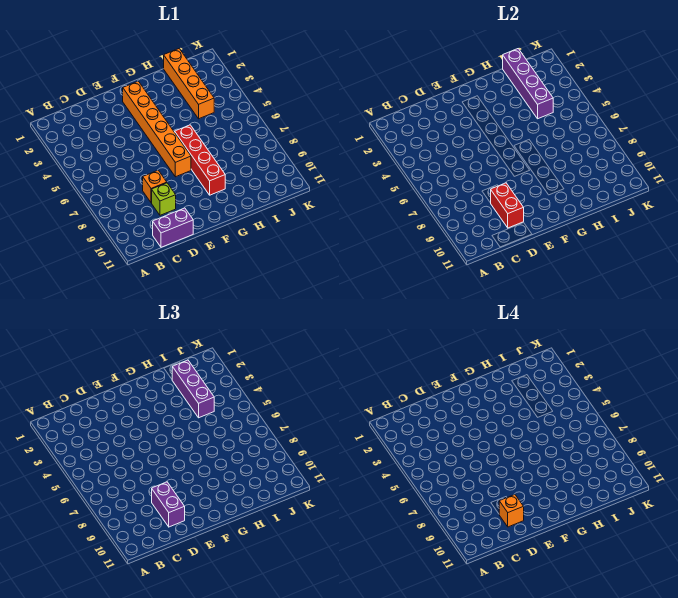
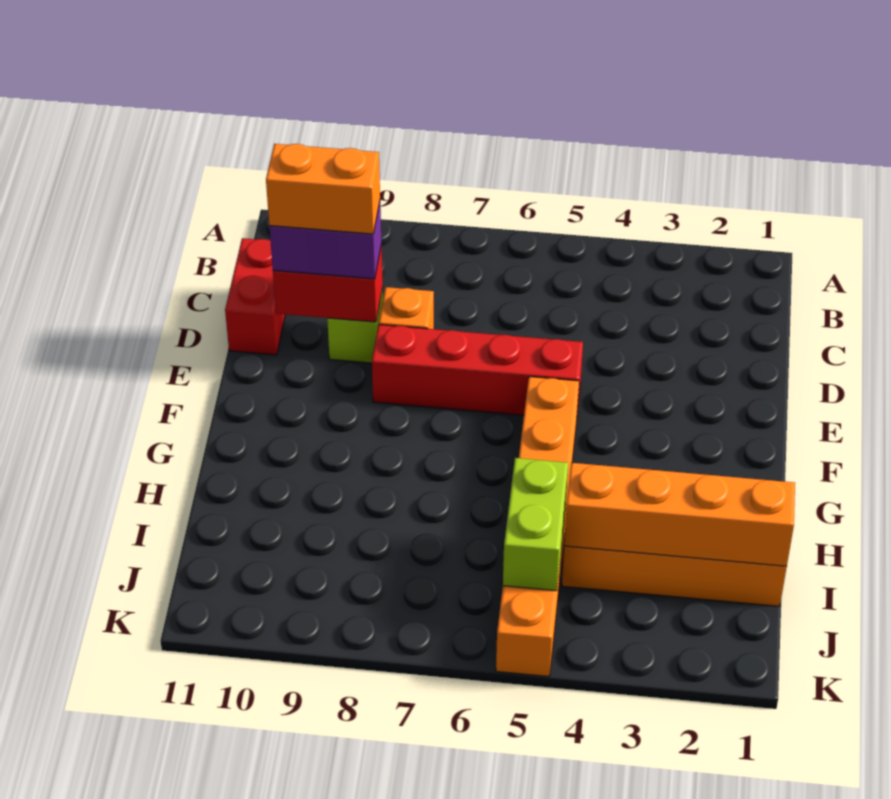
purple 1x2 brick [153,208,193,247] -> red 1x2 brick [225,238,285,355]
orange 1x1 brick [499,495,524,527] -> orange 1x2 brick [266,144,380,234]
orange 1x6 brick [123,81,191,177] -> orange 1x6 brick turned to [496,377,579,677]
red 1x4 brick [175,125,225,195] -> red 1x4 brick moved to [372,325,583,415]
purple 1x4 brick [503,49,553,119] -> orange 1x4 brick [564,463,795,567]
purple 1x3 brick [172,360,214,418] -> none
none -> lime 1x2 brick [503,458,568,591]

